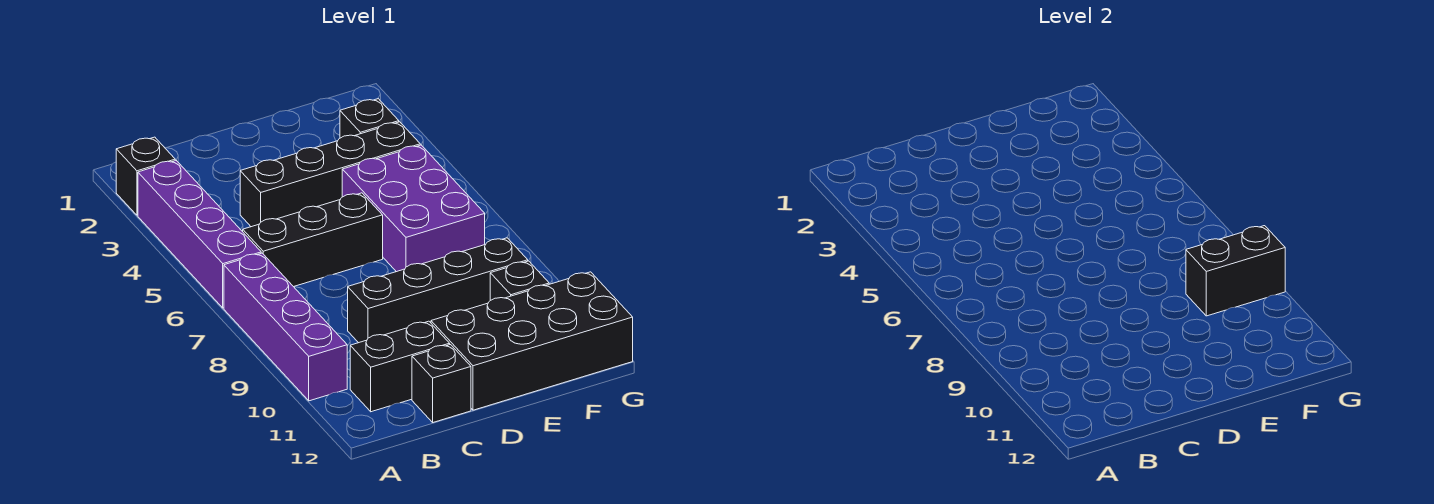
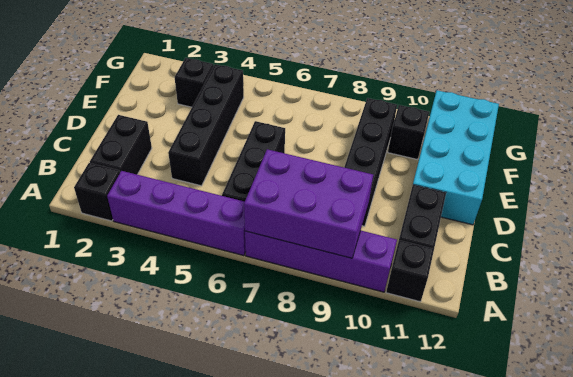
black 1x1 brick [412,345,471,422] -> black 1x1 brick moved to [386,240,434,302]
black 2x4 brick [431,272,633,410] -> cyan 2x4 brick [413,90,499,225]
purple 2x3 brick [342,145,485,272] -> purple 2x3 brick moved to [244,149,373,258]
black 1x2 brick [1186,226,1285,316] -> black 1x2 brick moved to [90,115,152,175]

